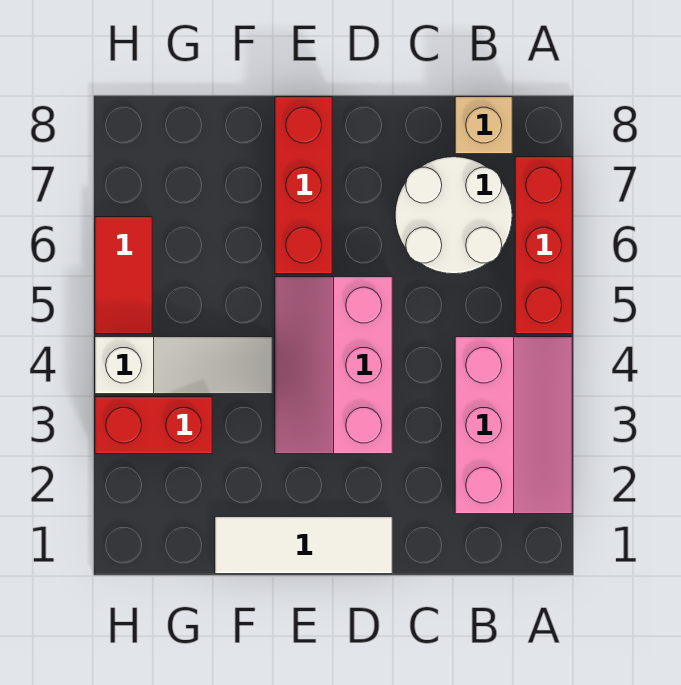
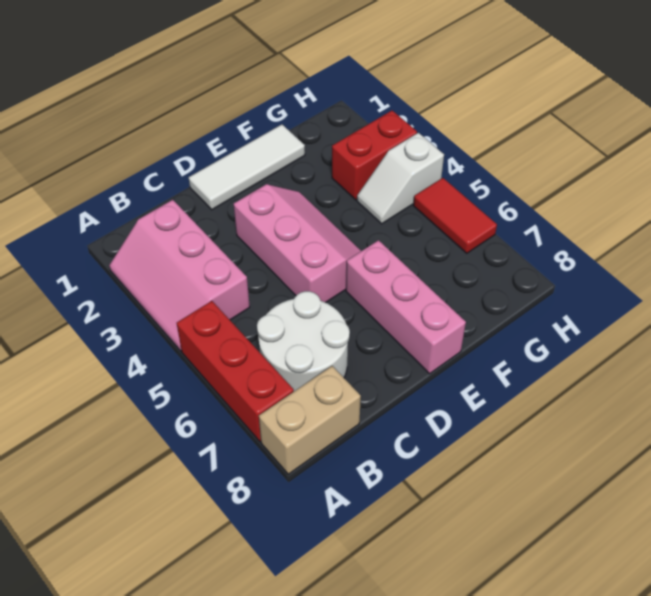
tan 1x1 brick [455,97,512,154] -> tan 1x2 brick [259,366,361,474]
red 1x3 brick [275,97,332,274] -> pink 1x3 brick [346,240,466,374]
white 1x3 slope [95,337,272,394] -> white 1x2 slope [357,133,444,224]

